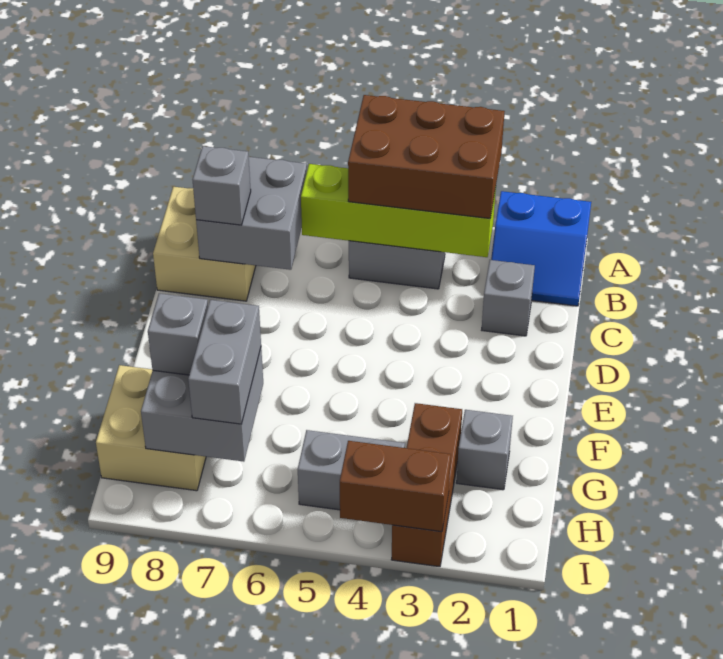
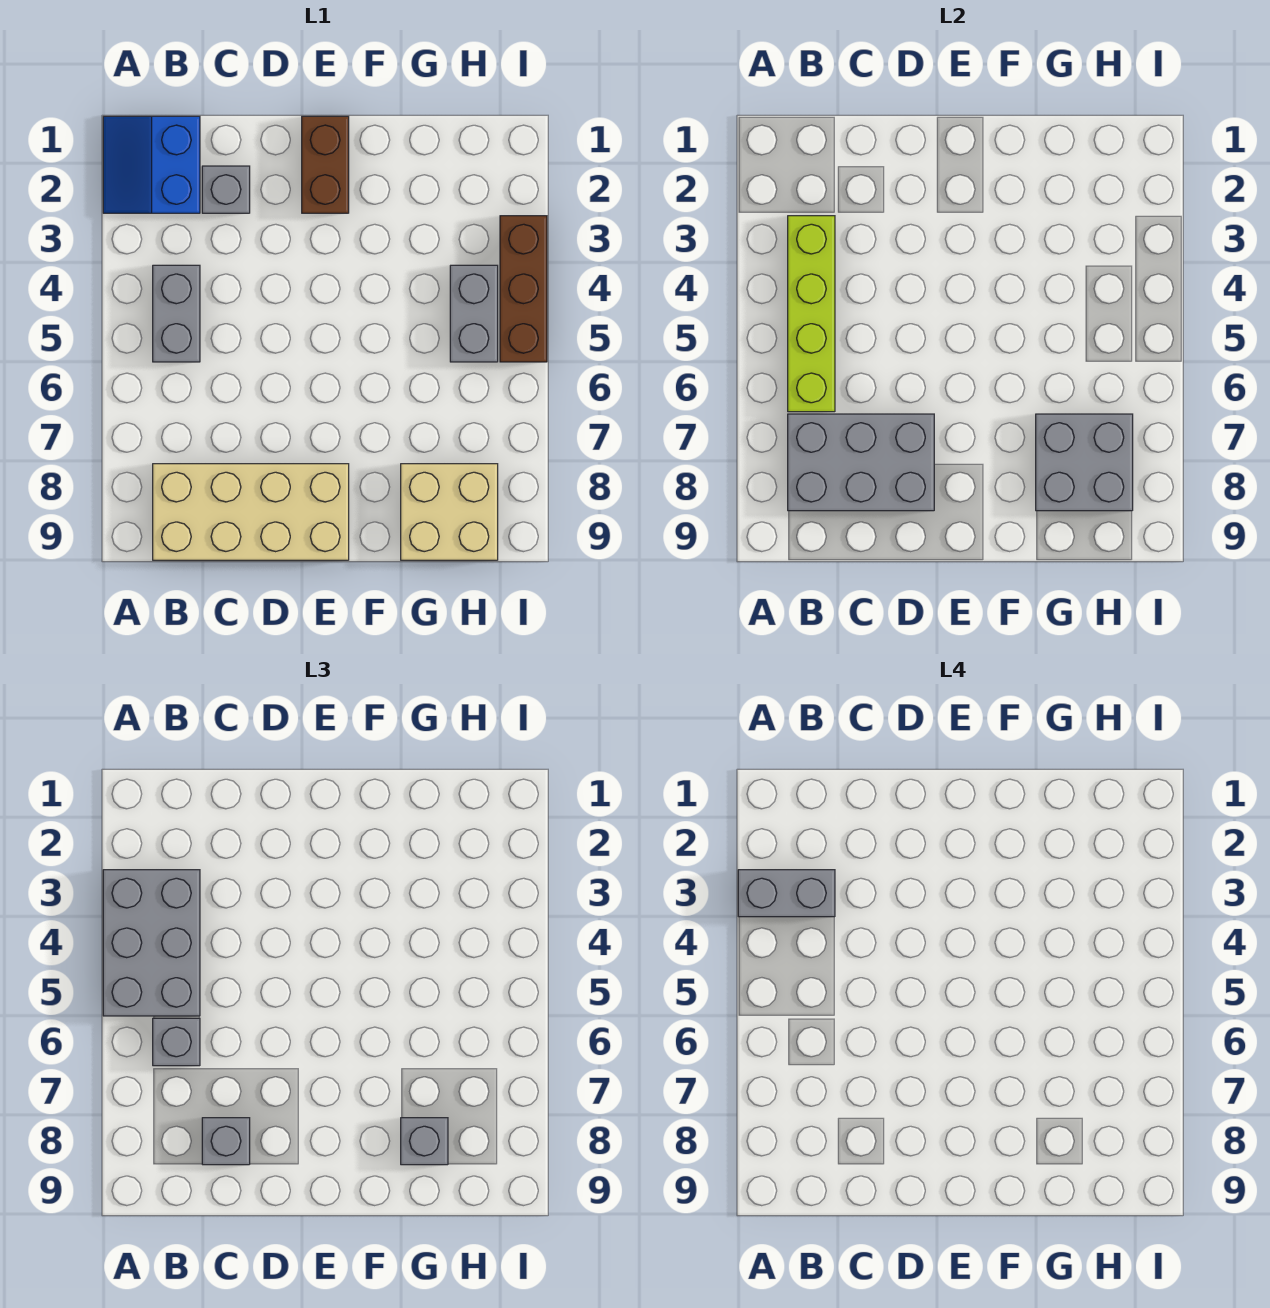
blue 2x2 slope [491,191,591,306] -> blue 2x2 slope turned to [103,116,200,213]
brown 2x3 brick [348,95,505,218] -> grey 2x3 brick [103,870,200,1016]
grey 2x2 brick [196,157,307,270] -> grey 2x3 brick [788,414,934,511]
tan 2x2 brick [153,187,256,301] -> tan 2x4 brick [153,464,349,560]
grey 1x1 brick [456,410,513,490] -> grey 1x1 brick moved to [153,1018,200,1066]
brown 1x3 brick [391,403,462,567] -> brown 1x3 brick turned to [500,216,547,362]
grey 1x2 brick [188,300,261,424] -> grey 1x2 brick moved to [738,870,835,917]
brown 1x2 brick [340,441,451,532] -> brown 1x2 brick moved to [302,116,349,213]

